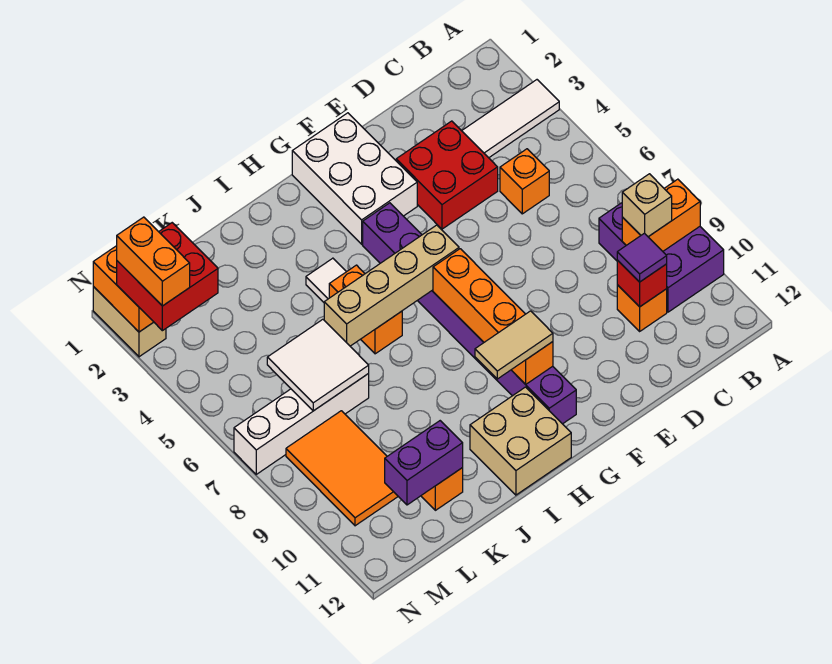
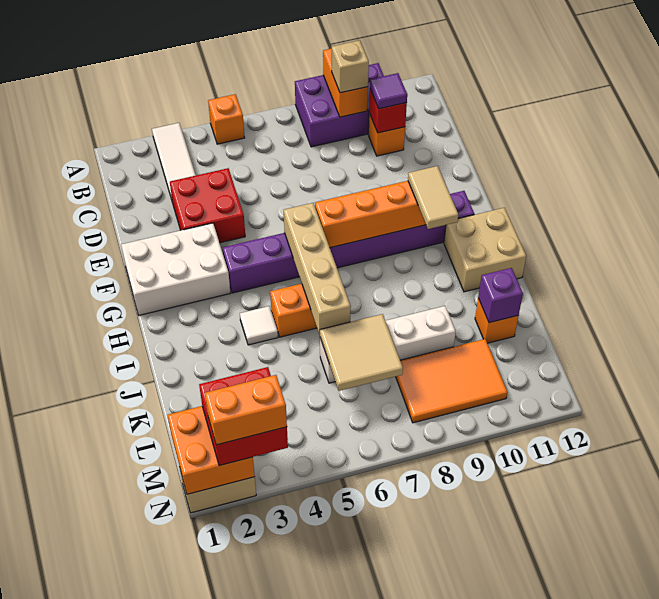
orange 1x1 brick [500,149,549,214] -> orange 1x1 brick moved to [208,94,245,144]
white 2x2 tile [267,319,369,411] -> tan 2x2 tile [320,314,403,391]
white 1x4 brick [234,374,369,474] -> white 1x4 brick turned to [320,306,456,383]
purple 1x2 brick [385,421,463,505] -> purple 1x1 brick [478,268,523,323]

